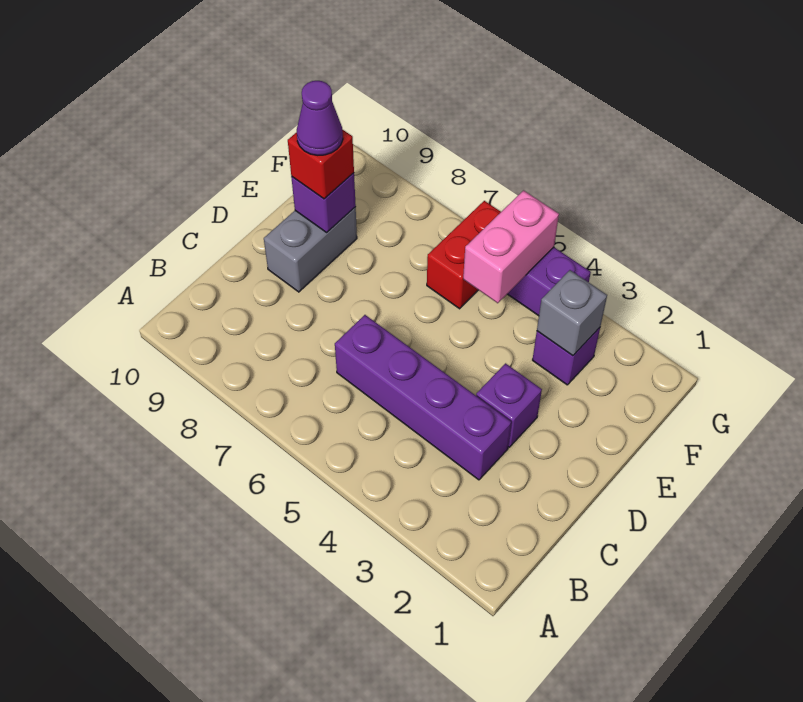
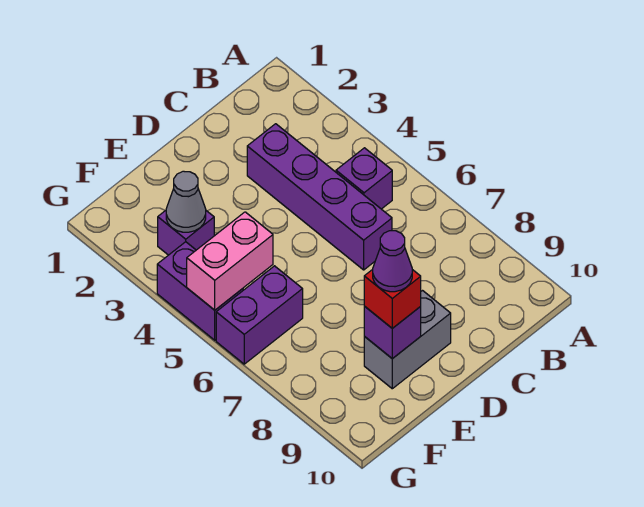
purple 1x1 brick [476,363,542,447] -> purple 1x1 brick moved to [336,148,392,209]
grey 1x1 brick [537,270,607,356] -> grey 1x1 cone [166,171,206,232]
red 1x2 brick [427,201,501,309] -> purple 1x2 brick [216,266,303,364]

